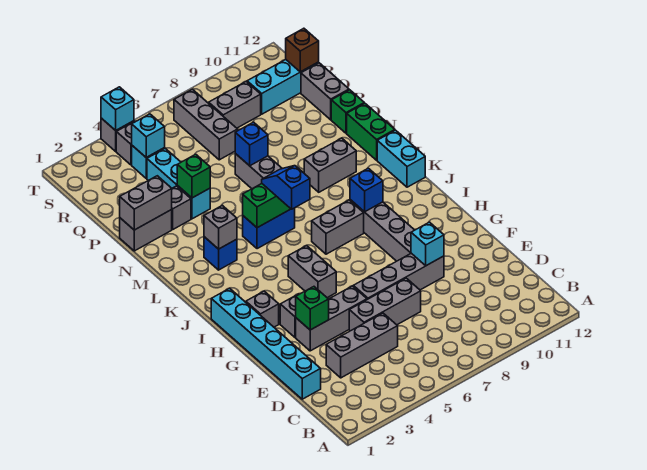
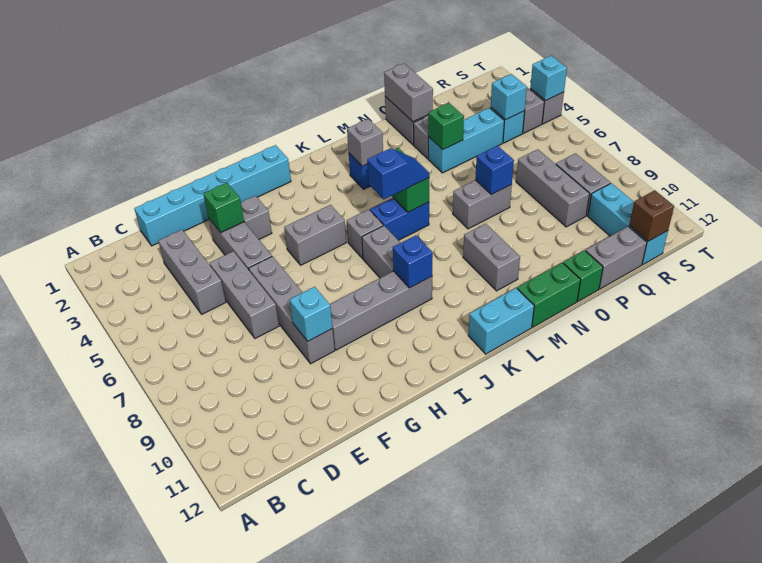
grey 1x1 brick [246,291,279,327] -> grey 1x1 brick moved to [347,209,383,258]
blue 1x2 brick [243,208,295,249] -> blue 1x2 brick turned to [370,198,429,240]
grey 1x3 brick [174,89,238,160] -> grey 1x3 brick turned to [516,149,589,227]

